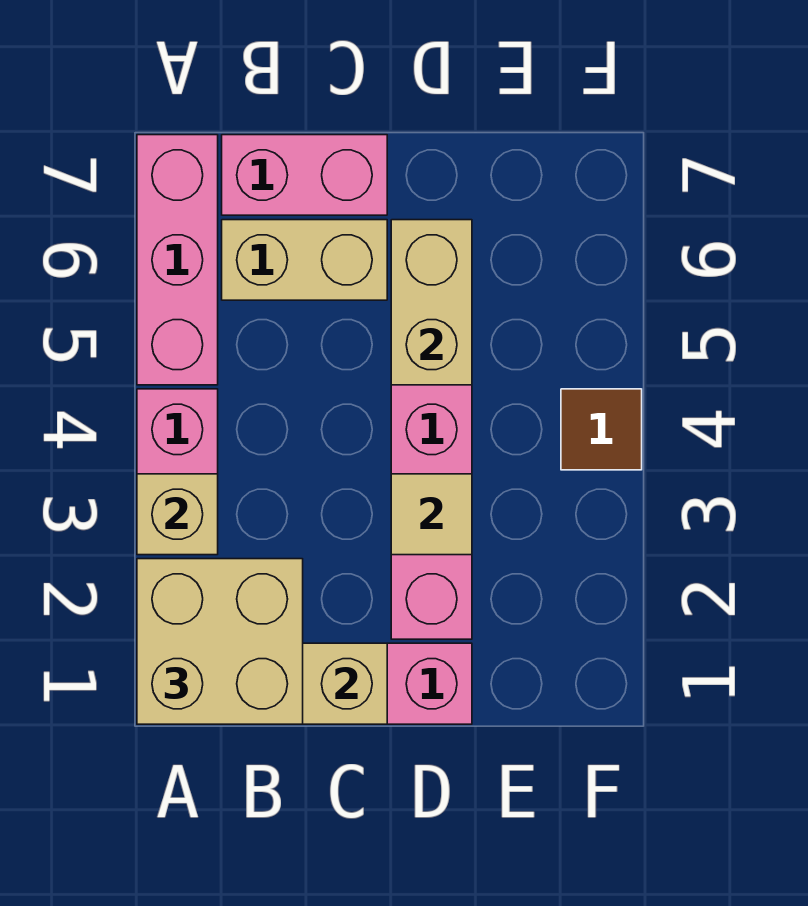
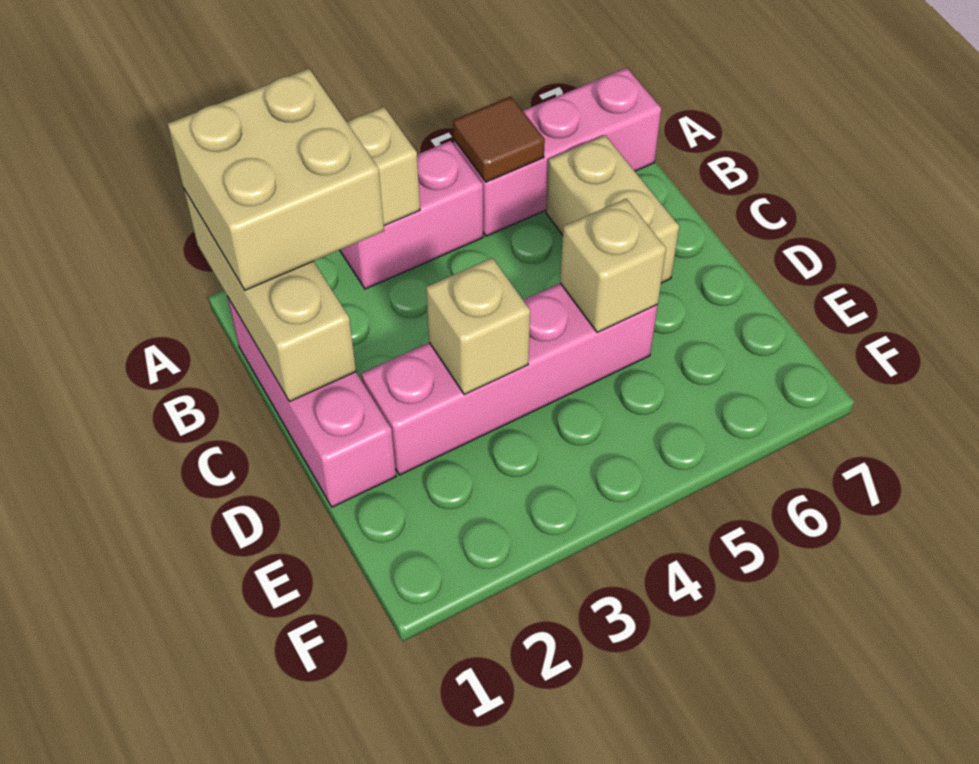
pink 1x2 brick [222,135,387,215] -> none
tan 1x1 tile [391,474,472,555] -> tan 1x1 brick [426,258,530,395]
tan 1x2 brick [391,220,472,385] -> tan 1x1 brick [560,199,666,332]
brown 1x1 tile [561,389,642,470] -> brown 1x1 tile moved to [453,96,545,182]

